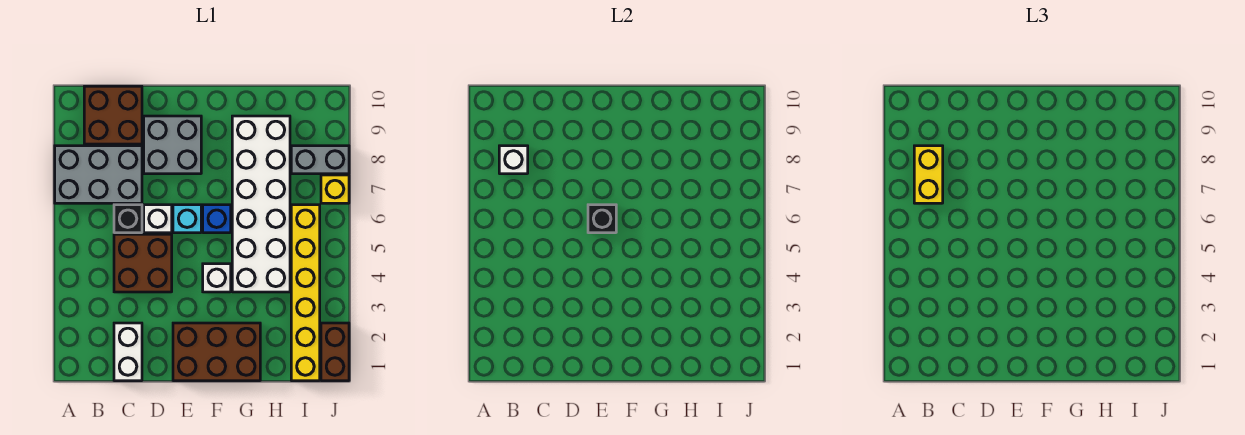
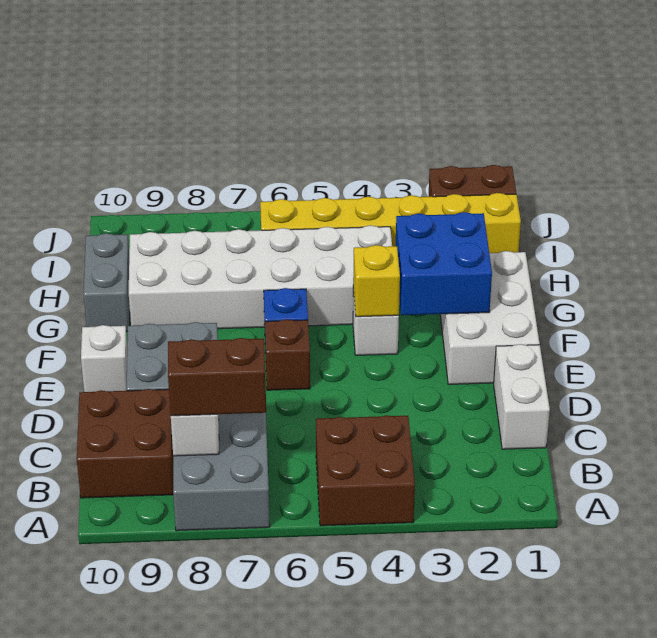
yellow 1x2 brick [914,146,943,203] -> brown 1x2 brick [168,338,266,416]
white 1x2 brick [114,323,142,381] -> white 1x2 brick turned to [494,344,550,449]
brown 2x2 brick [114,234,172,292] -> brown 2x2 brick moved to [316,415,415,526]
black 1x1 brick [114,205,142,233] -> none
white 1x1 brick [144,205,172,233] -> white 1x1 brick moved to [81,325,127,392]
brown 2x3 brick [173,323,260,381] -> white 2x3 brick [440,251,540,384]
cyan 1x1 brick [173,205,201,233] -> brown 1x1 brick [265,319,310,390]
black 1x1 brick [588,205,616,233] -> none
none -> blue 2x2 brick [396,212,492,315]
grey 1x2 brick [291,146,349,174] -> grey 1x2 brick moved to [83,233,130,331]
yellow 1x1 brick [321,175,349,203] -> yellow 1x1 brick moved to [353,245,400,317]

